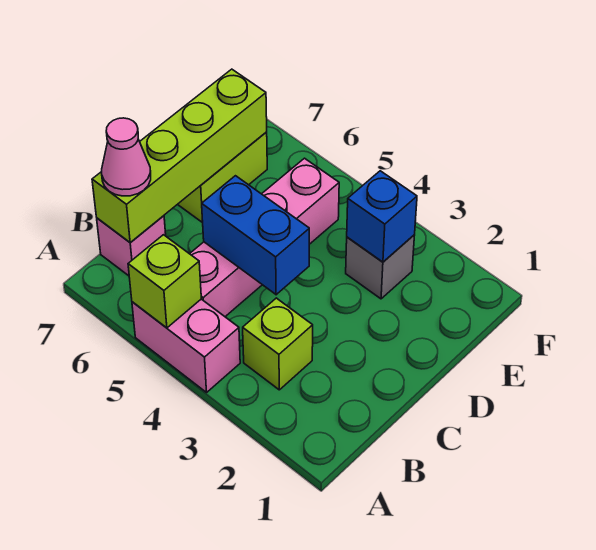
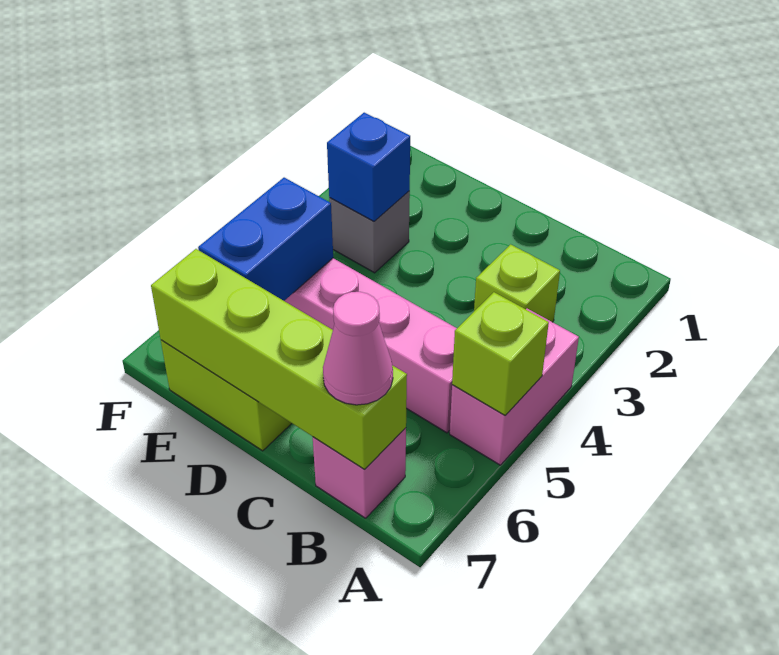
blue 1x2 brick [202,176,309,295] -> blue 1x2 brick moved to [198,178,333,301]

